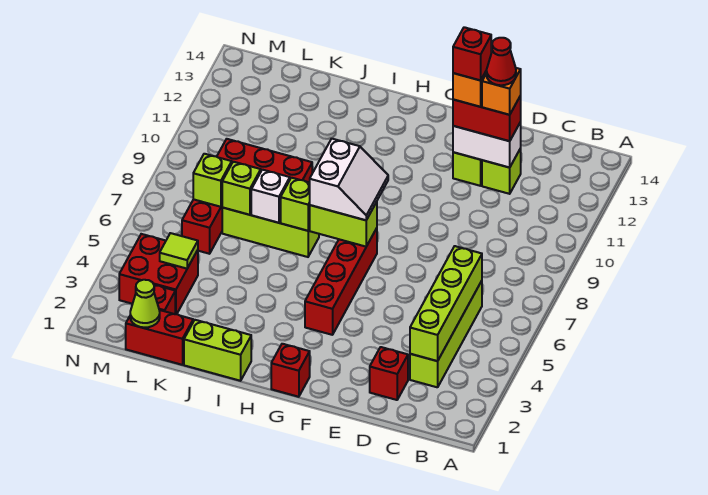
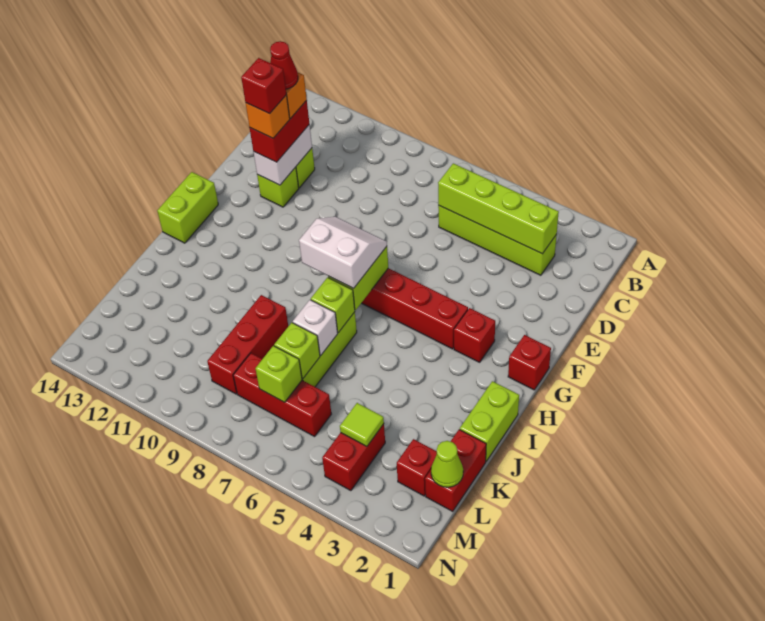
red 1x1 brick [370,347,408,400] -> red 1x1 brick moved to [454,308,495,362]
none -> lime 1x2 brick [157,172,218,243]
red 2x2 brick [119,234,198,314] -> red 1x2 brick [322,424,385,491]

